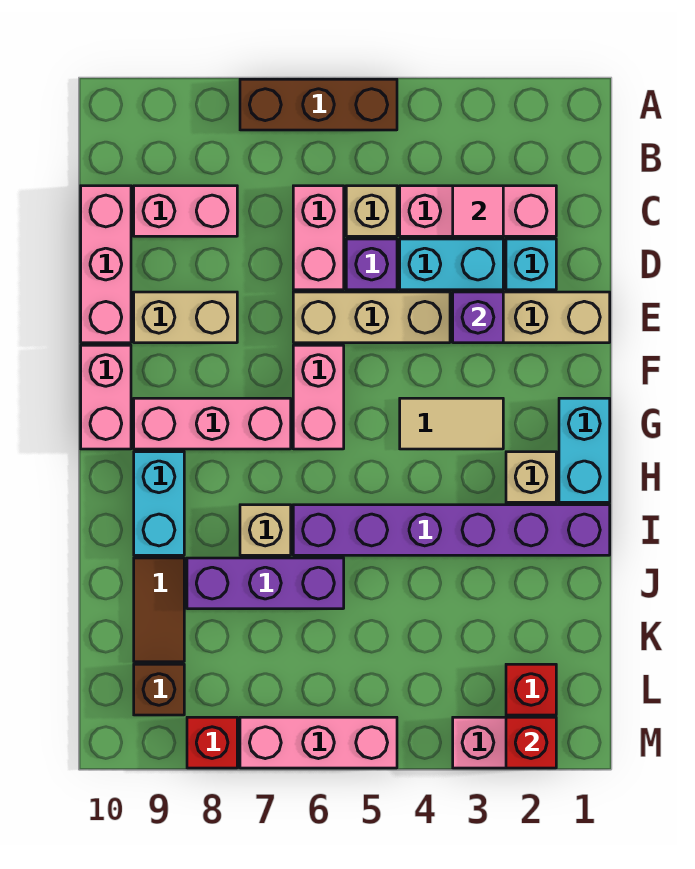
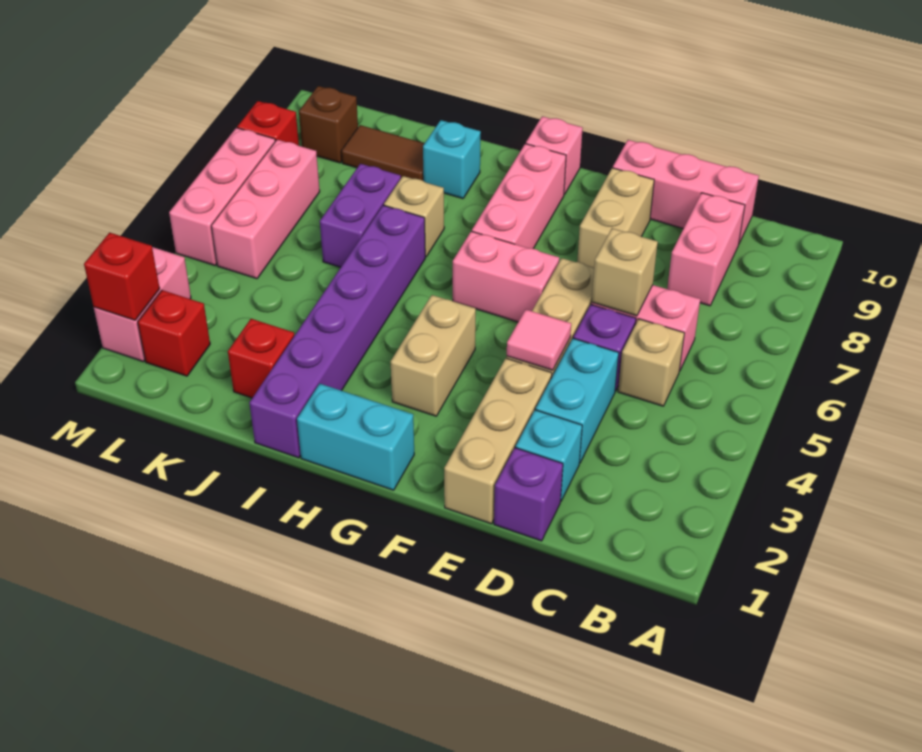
brown 1x3 brick [240,79,397,130] -> none
pink 1x3 brick [400,186,556,236] -> pink 1x3 brick moved to [211,140,320,279]
pink 1x1 tile [453,186,503,236] -> pink 1x1 tile moved to [507,310,571,370]
purple 1x1 brick [453,292,503,343] -> purple 1x1 brick moved to [494,448,563,541]
pink 1x2 brick [81,345,131,449] -> pink 1x1 brick [526,116,583,195]
tan 1x2 tile [400,398,503,449] -> tan 1x2 brick [391,295,476,416]
tan 1x1 brick [506,452,556,502] -> tan 1x1 brick moved to [592,228,658,316]
cyan 1x2 brick [134,452,184,555] -> cyan 1x1 brick [423,120,481,199]
none -> red 1x1 brick [228,319,294,398]
purple 1x3 brick [187,558,344,609] -> purple 1x2 brick [320,164,401,267]

